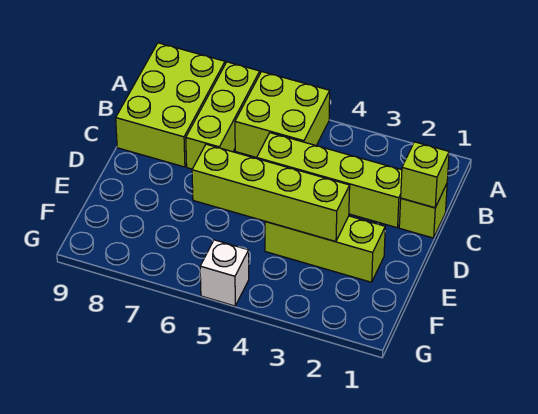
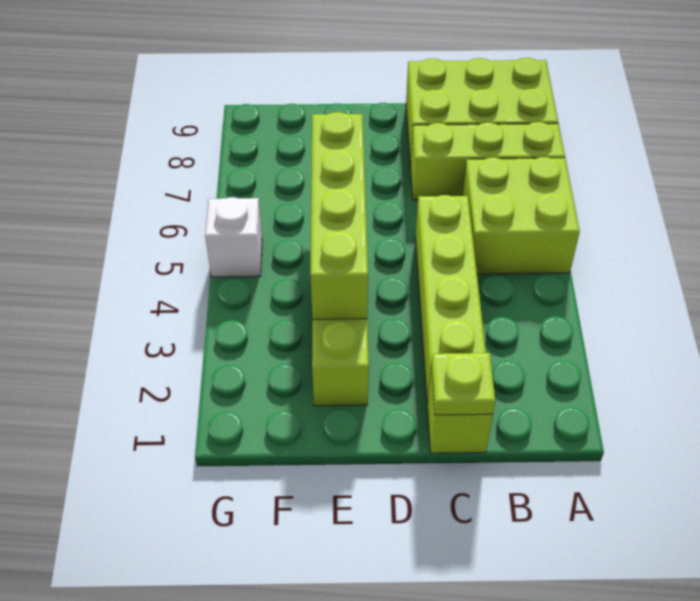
lime 1x1 brick [401,142,449,208] -> lime 1x1 plate [431,353,495,415]

